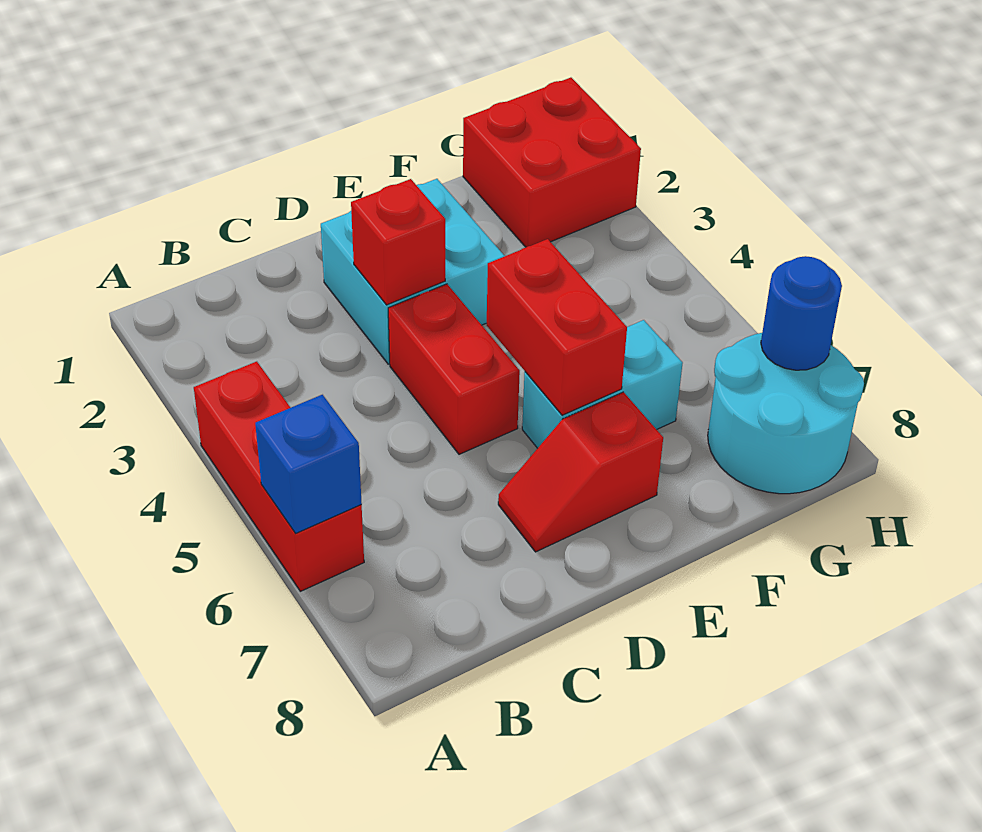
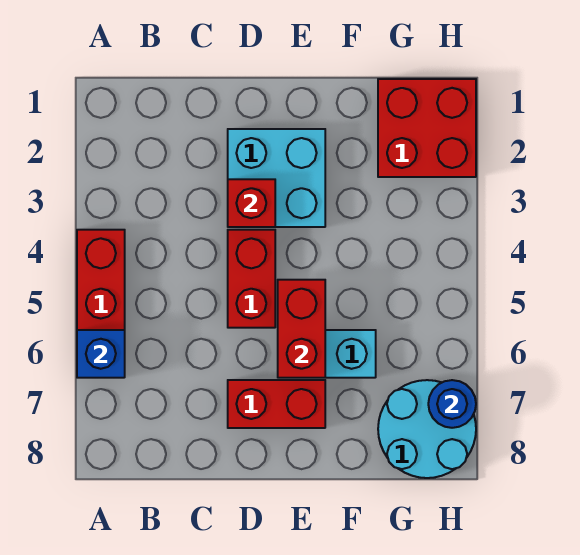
red 1x2 slope [498,392,663,552] -> red 1x2 brick [228,380,325,428]

